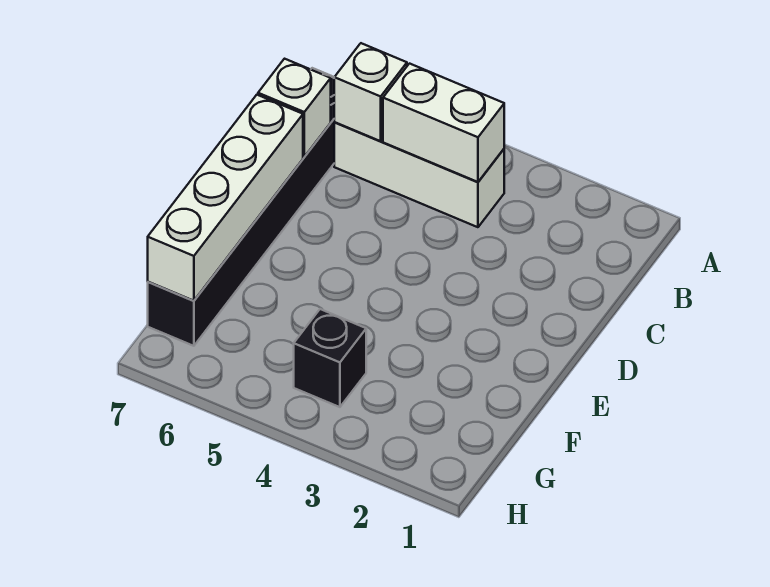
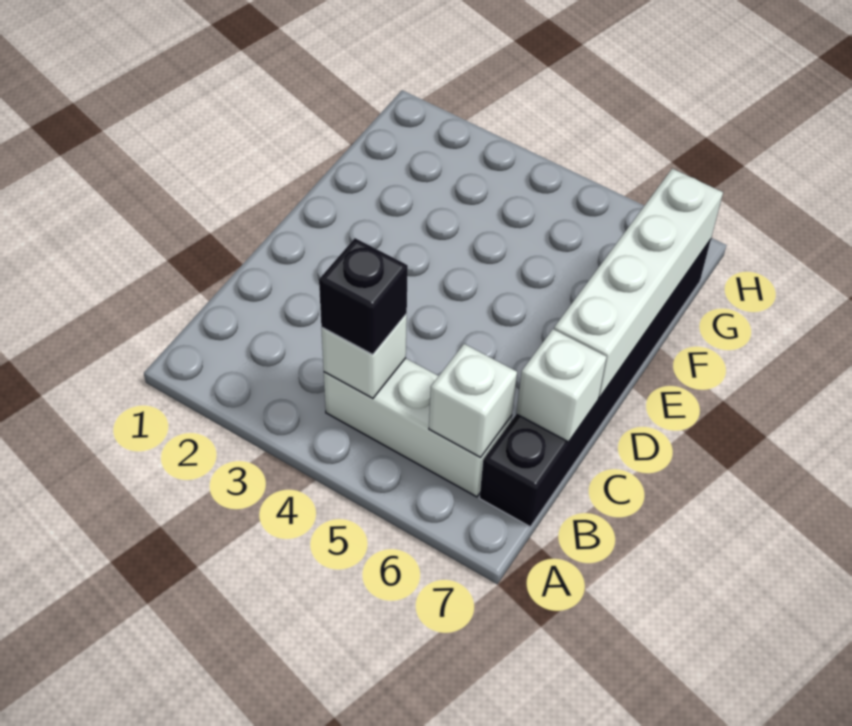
white 1x2 brick [383,64,504,182] -> white 1x1 brick [321,314,407,398]
black 1x1 brick [294,309,366,407] -> black 1x1 brick moved to [319,238,408,354]

